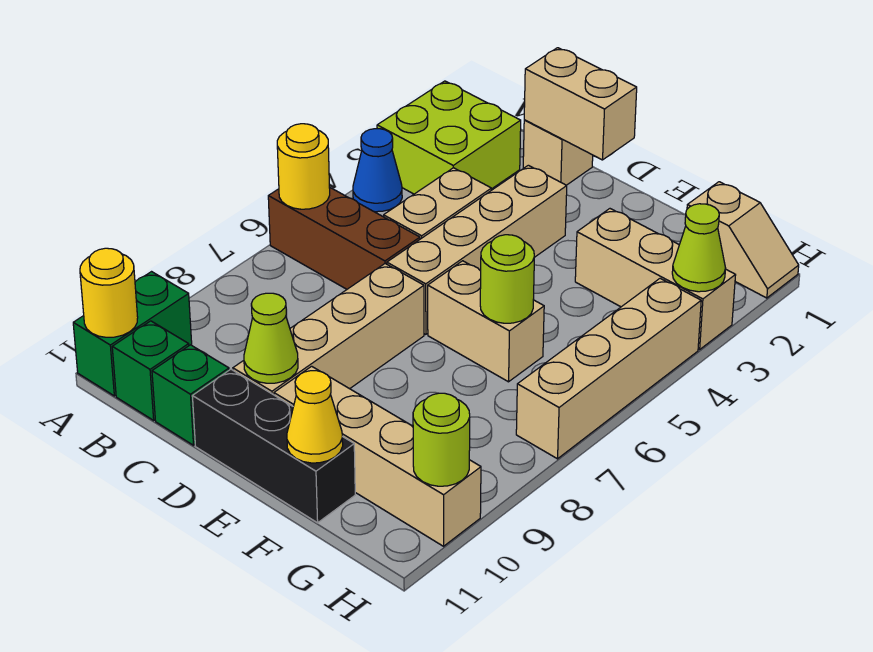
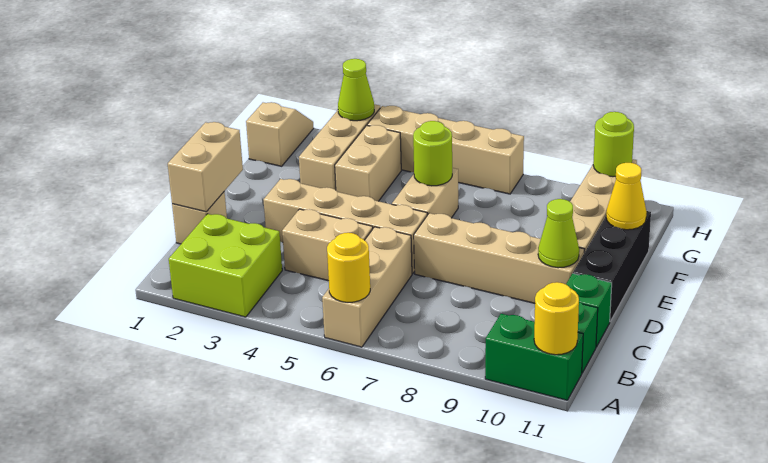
blue 1x1 cone [353,129,402,212] -> none
brown 1x3 brick [268,187,420,289] -> tan 1x3 brick [322,227,412,347]
none -> tan 1x2 brick [335,125,401,201]

